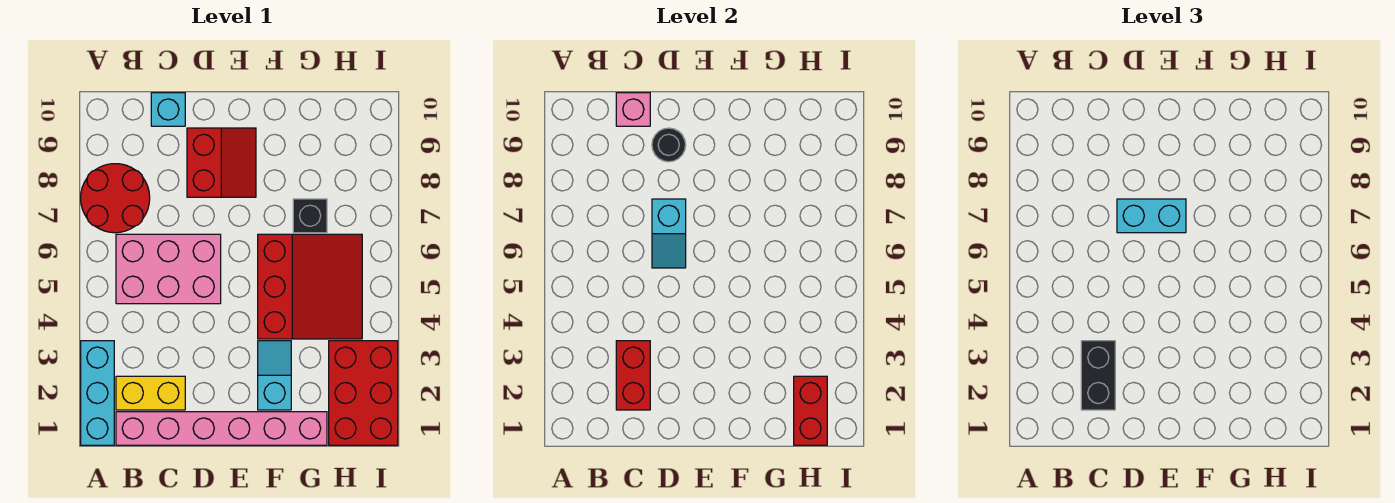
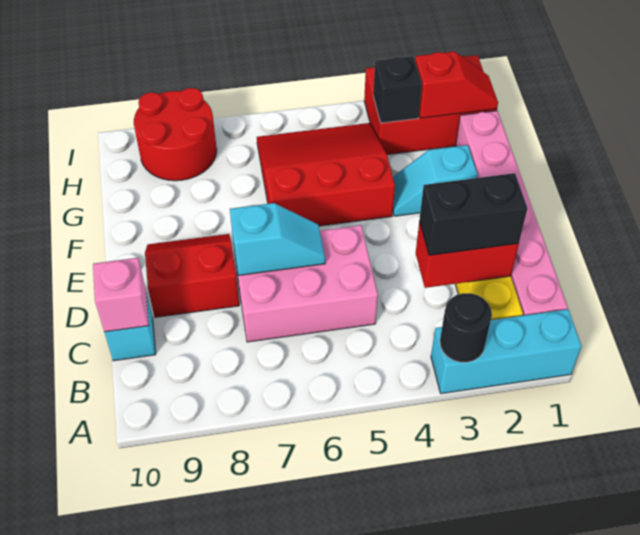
red 2x2 round brick [81,164,150,233] -> red 2x2 round brick moved to [134,88,217,181]
pink 2x3 brick [116,234,221,304] -> pink 2x3 brick turned to [234,225,378,342]
cyan 1x2 brick [1117,199,1186,233] -> none
black 1x1 round brick [652,128,686,162] -> black 1x1 round brick moved to [440,293,492,362]
black 1x1 brick [293,199,327,233] -> black 1x1 brick moved to [373,56,422,123]
red 1x2 brick [794,376,827,445] -> red 1x2 slope [415,52,498,118]

